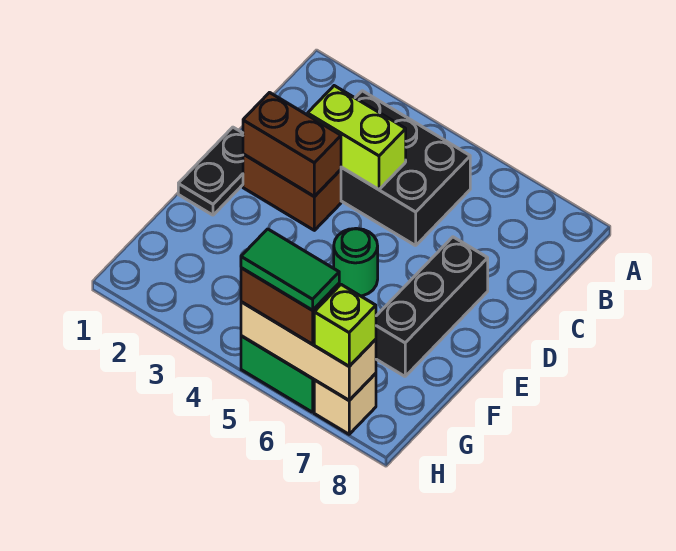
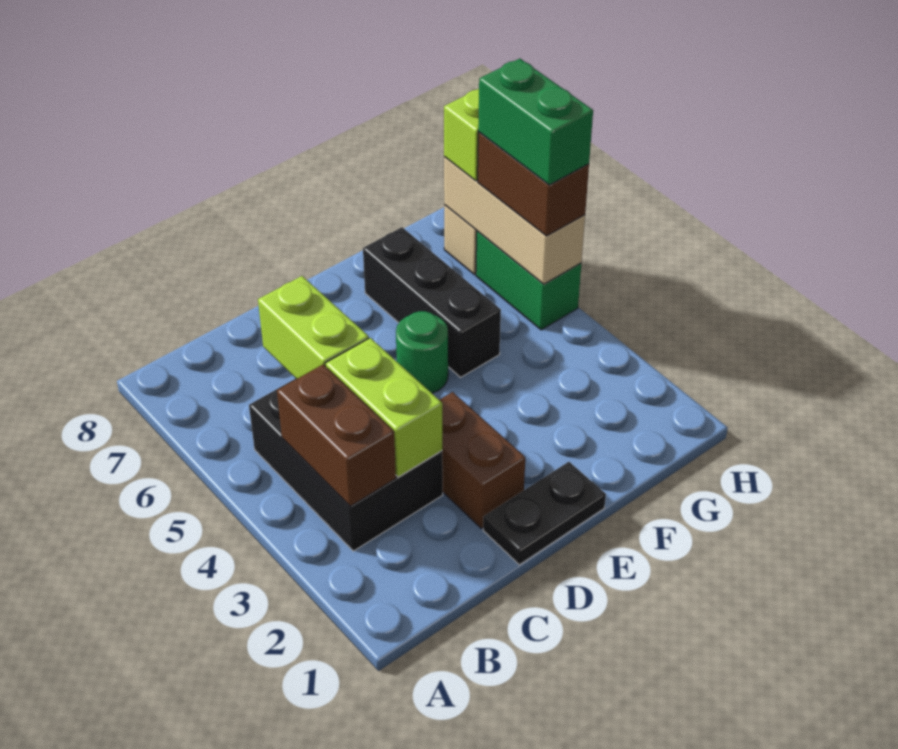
none -> lime 1x2 brick [258,276,369,379]
brown 1x2 brick [243,93,341,197] -> brown 1x2 brick moved to [277,364,396,506]
black 1x3 brick [376,237,488,376] -> black 1x3 brick turned to [363,227,501,377]
green 1x2 tile [241,229,339,310] -> green 1x2 brick [478,59,593,185]

